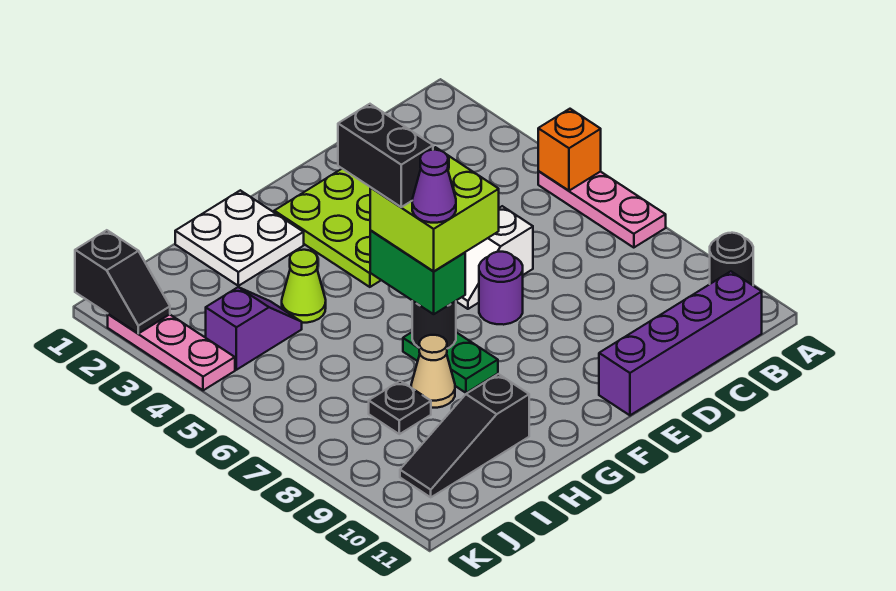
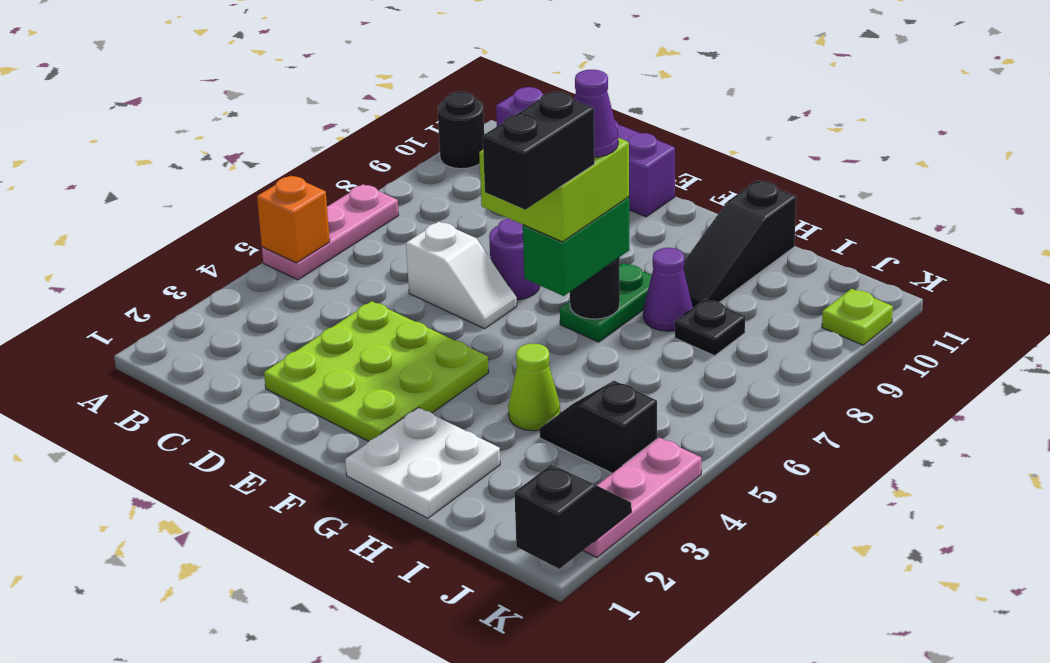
tan 1x1 cone [411,335,455,408] -> purple 1x1 cone [643,248,693,331]
black 1x3 slope [400,374,529,497] -> black 1x3 slope turned to [684,181,796,307]
purple 1x2 slope [205,287,302,370] -> black 1x2 slope [540,381,657,473]
none -> lime 1x1 plate [822,289,893,345]

